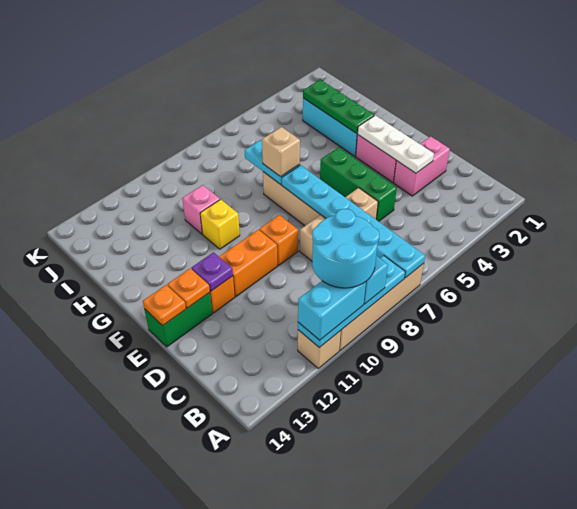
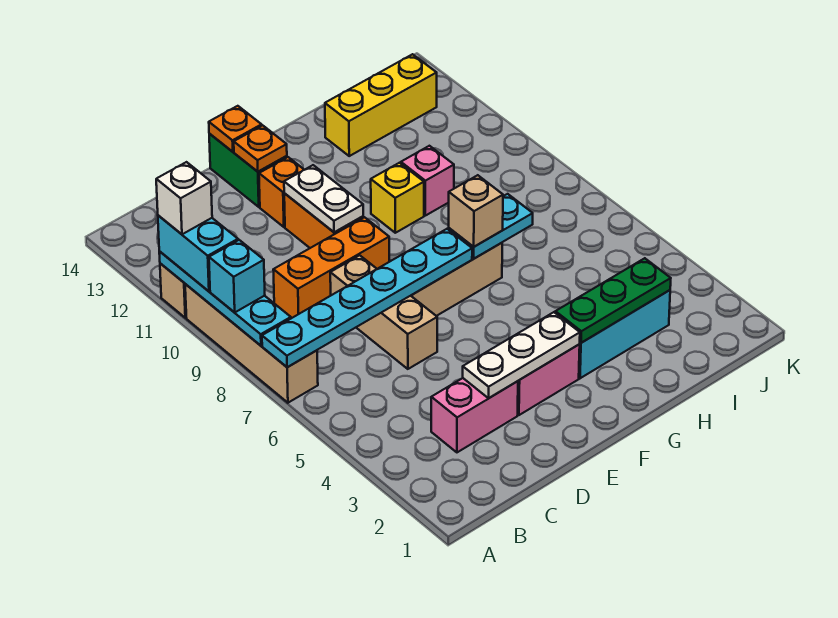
cyan 2x2 round brick [312,209,379,288] -> none
none -> white 1x1 brick [156,162,212,234]
pink 1x2 brick [394,136,450,196] -> pink 1x2 brick turned to [431,378,518,452]
green 1x3 brick [320,148,397,221] -> none
orange 1x1 brick [259,215,298,266] -> orange 1x3 brick [273,217,389,318]
none -> white 1x2 plate [284,165,363,232]
purple 1x1 plate [192,252,233,291] -> none
none -> yellow 1x3 brick [325,54,437,156]

